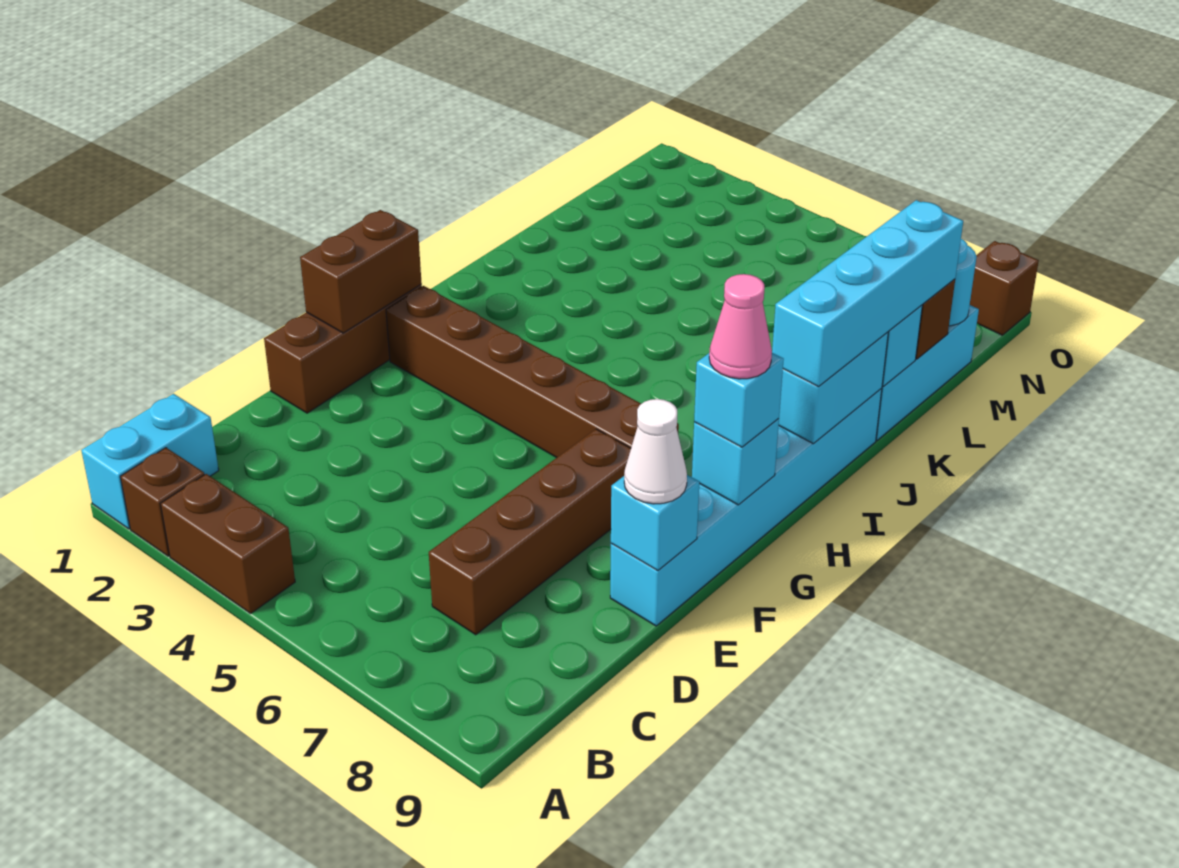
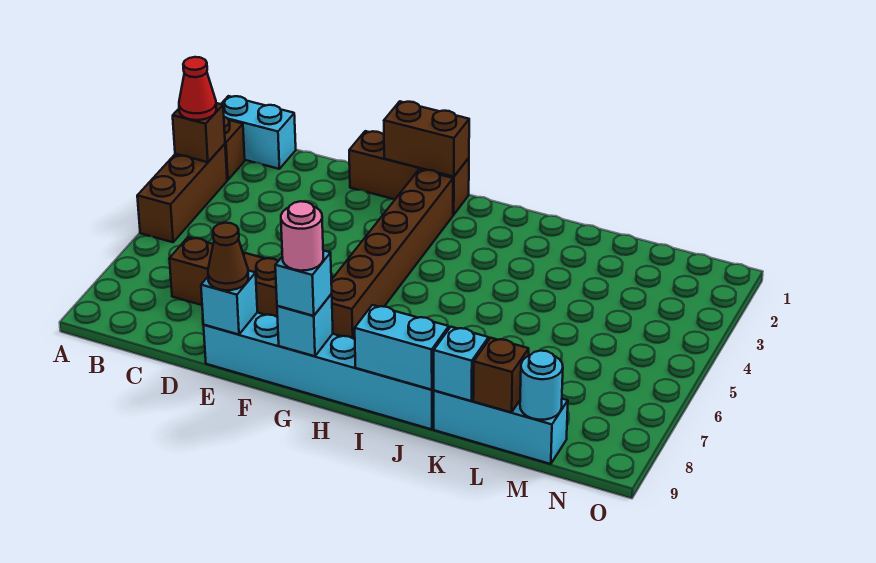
brown 1x2 brick [161,474,295,613] -> brown 1x3 brick [137,144,227,242]
none -> red 1x1 cone [179,57,216,120]
white 1x1 cone [624,399,687,504] -> brown 1x1 cone [208,223,248,290]
pink 1x1 cone [709,274,772,379] -> pink 1x1 round brick [281,201,323,271]
cyan 1x4 brick [772,200,963,387] -> none
brown 1x1 brick [970,241,1039,335] -> brown 1x1 brick moved to [173,103,225,162]

